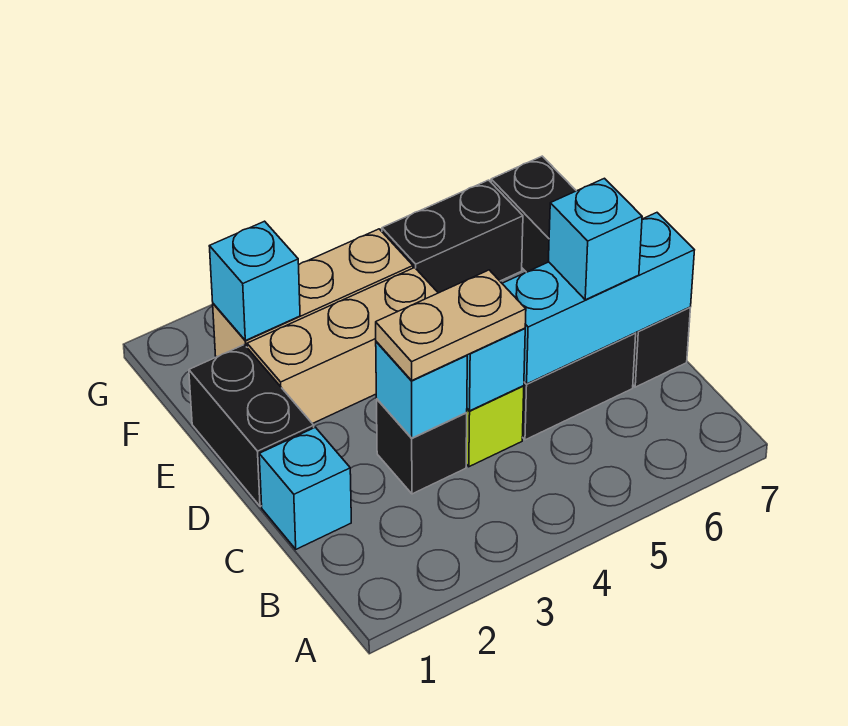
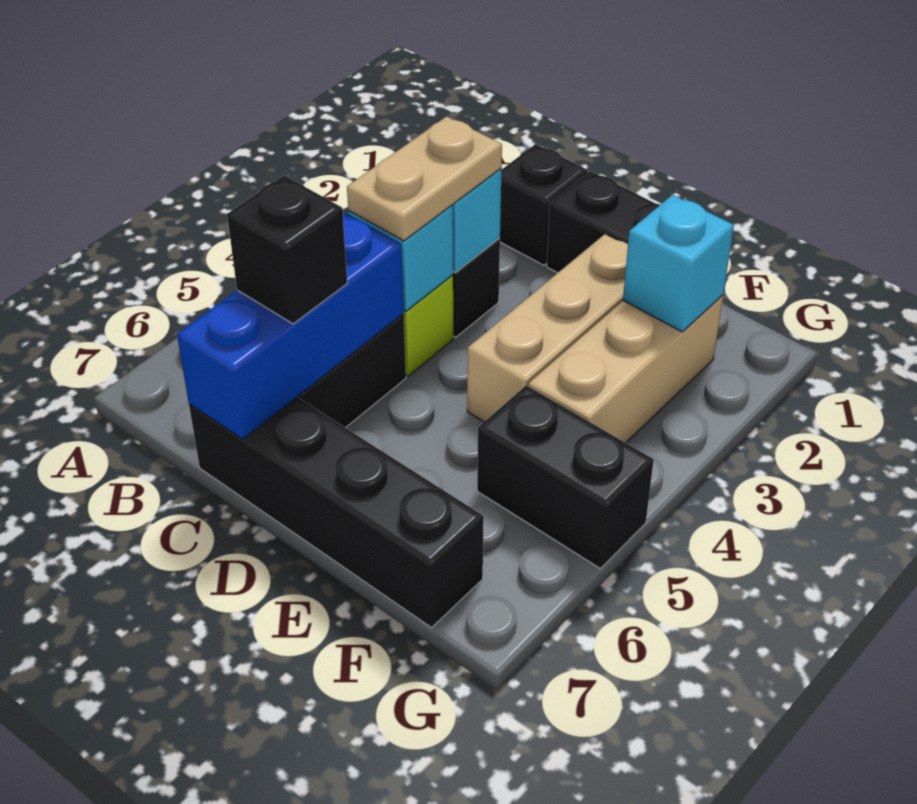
cyan 1x1 brick [259,427,351,549] -> black 1x1 brick [500,144,588,265]
cyan 1x3 brick [502,213,694,384] -> blue 1x3 brick [177,213,404,439]
cyan 1x1 brick [548,178,642,300] -> black 1x1 brick [227,176,347,324]
black 1x2 brick [382,180,523,293] -> black 1x2 brick turned to [477,385,654,568]

